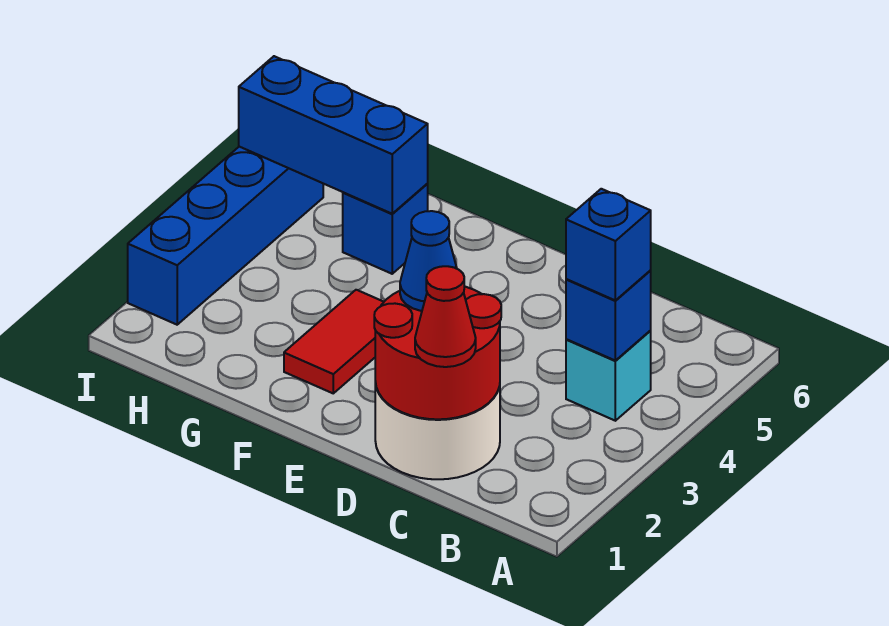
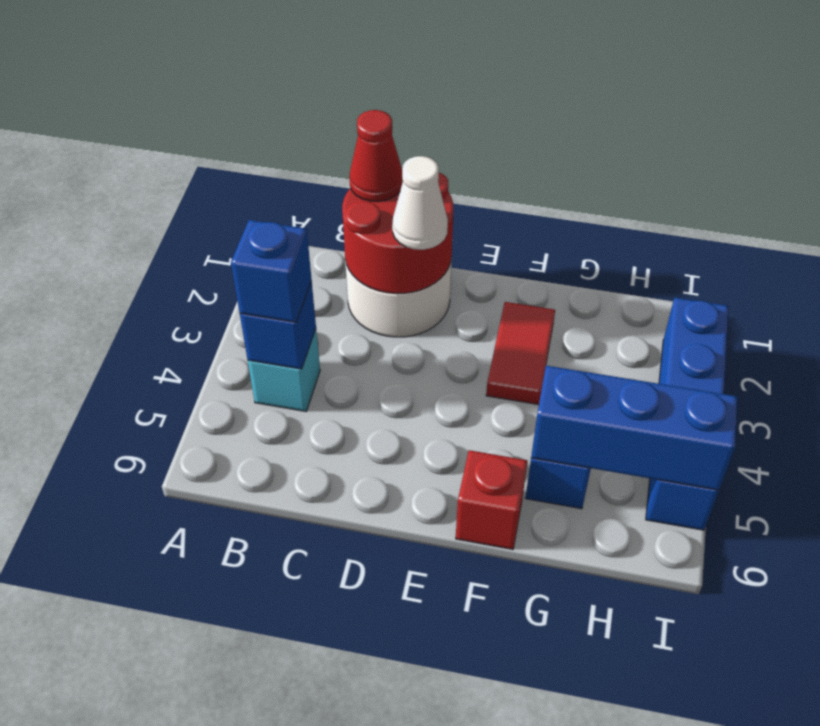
blue 1x1 cone [400,211,457,311] -> white 1x1 cone [392,156,448,250]
none -> red 1x1 brick [456,450,527,549]

